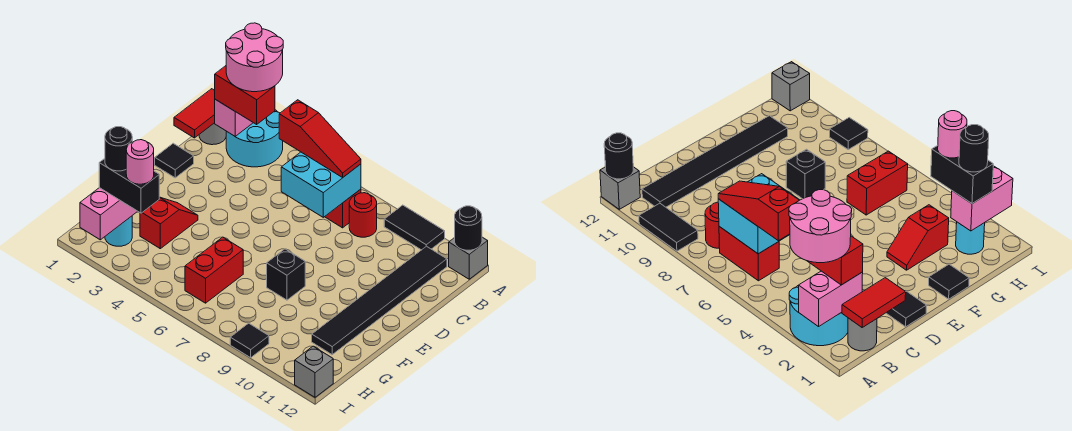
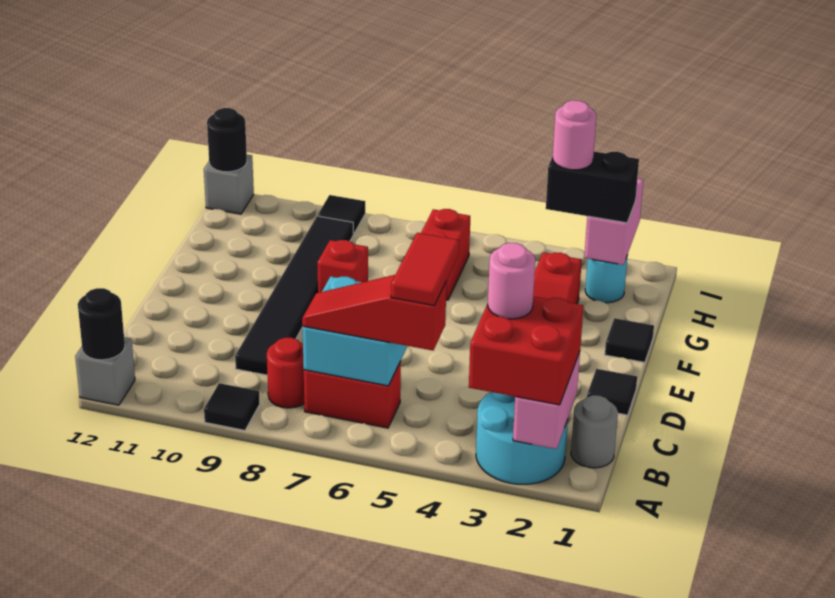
pink 2x2 round brick [226,23,283,92] -> pink 1x1 round brick [488,243,535,319]
black 1x2 tile [384,205,445,250] -> black 1x1 tile [204,383,260,430]
red 1x2 tile [174,89,215,138] -> red 1x2 tile moved to [391,233,459,305]
red 1x2 brick [215,66,275,124] -> red 2x2 brick [469,296,583,405]
black 1x6 tile [312,246,447,355] -> black 1x6 tile moved to [235,216,353,375]
black 1x1 brick [267,249,305,300] -> red 1x1 brick [317,240,368,293]
black 1x1 round brick [105,127,132,171] -> black 1x1 round brick moved to [207,108,247,172]

